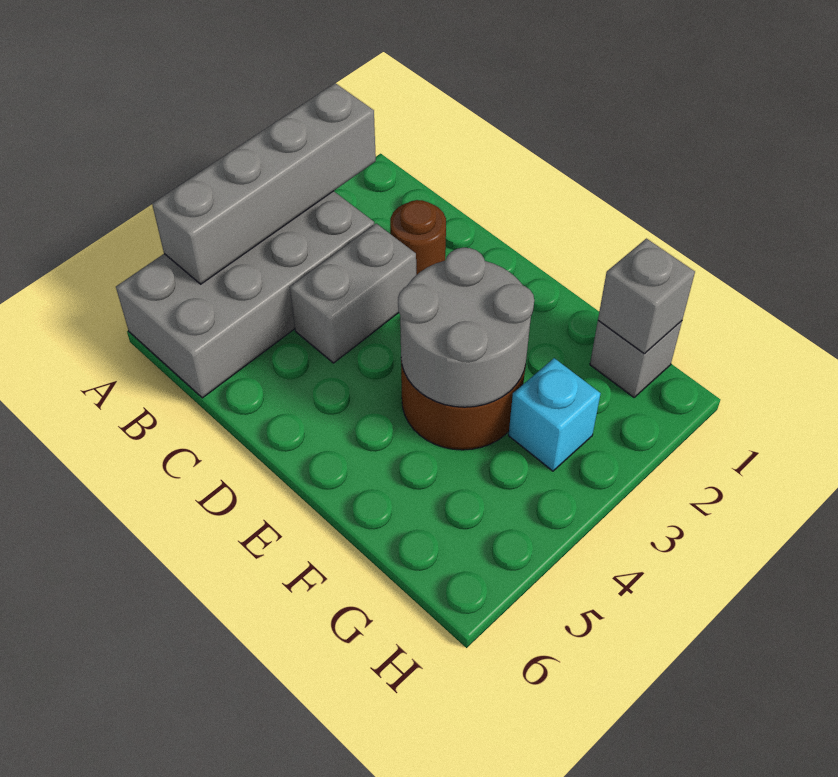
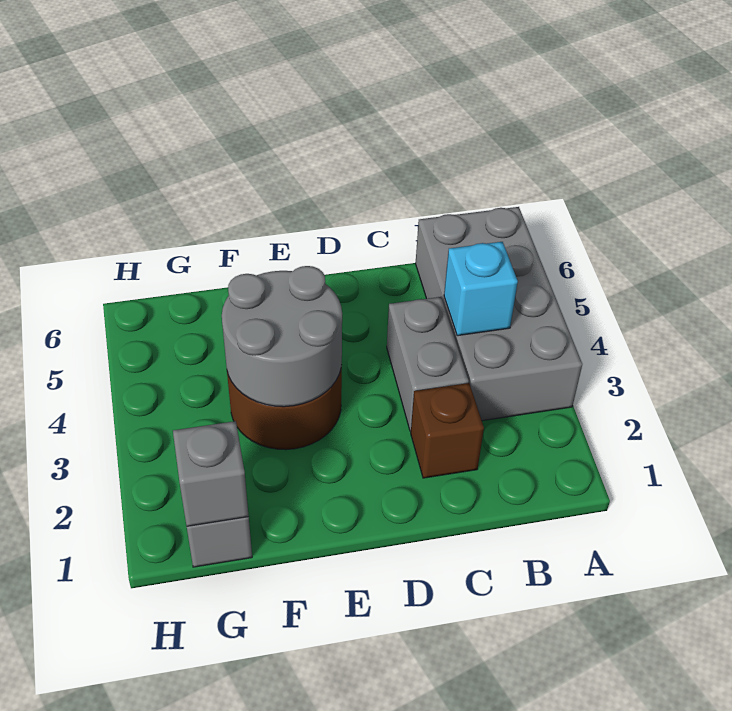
grey 1x4 brick [152,83,376,284] -> none
brown 1x1 round brick [390,200,446,275] -> brown 1x1 brick [411,383,484,478]
cyan 1x1 brick [509,358,601,471] -> cyan 1x1 brick moved to [444,242,518,336]

